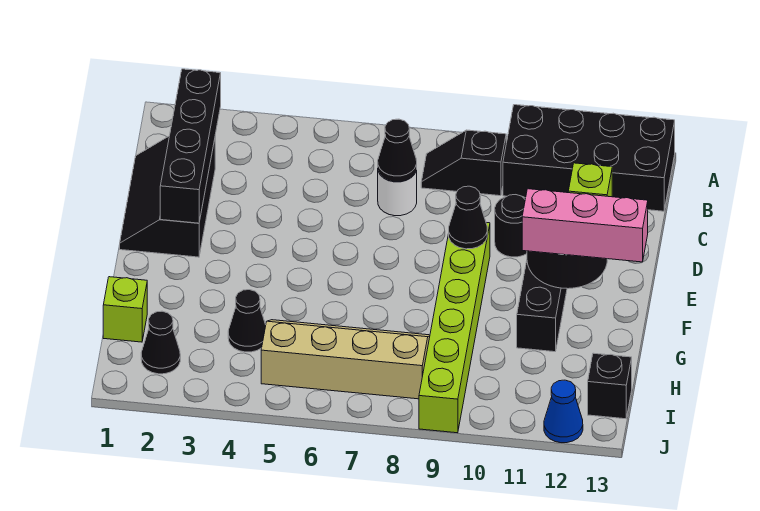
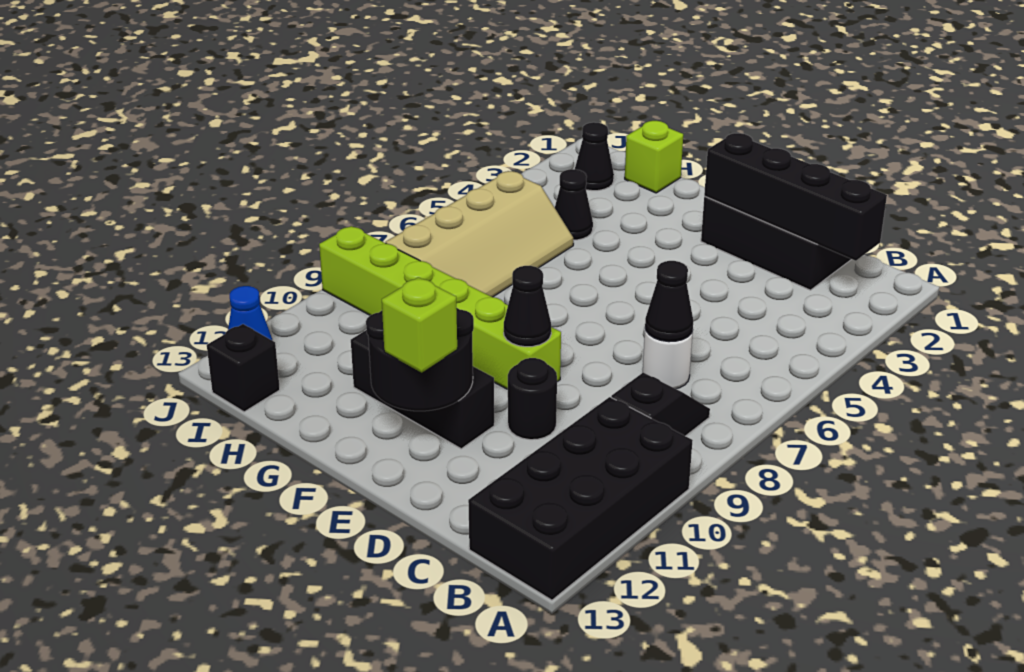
pink 1x3 brick [522,189,648,262] -> none

